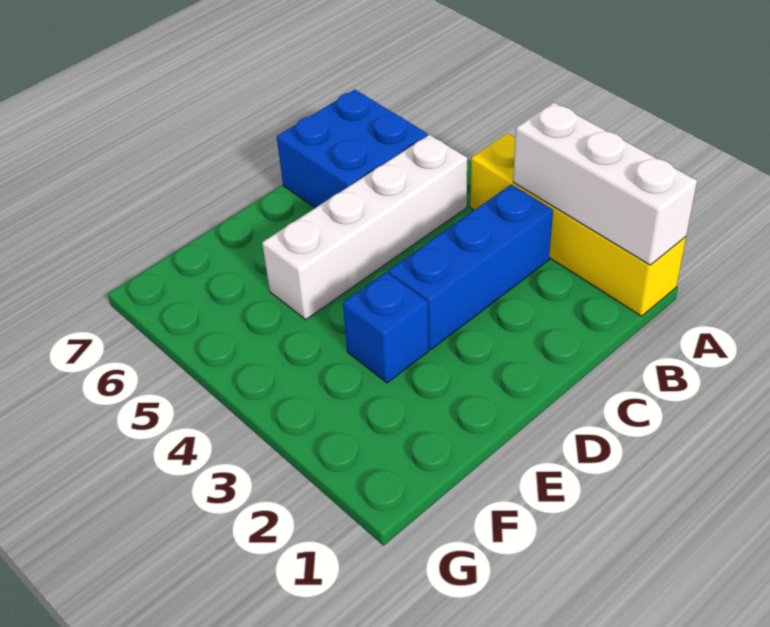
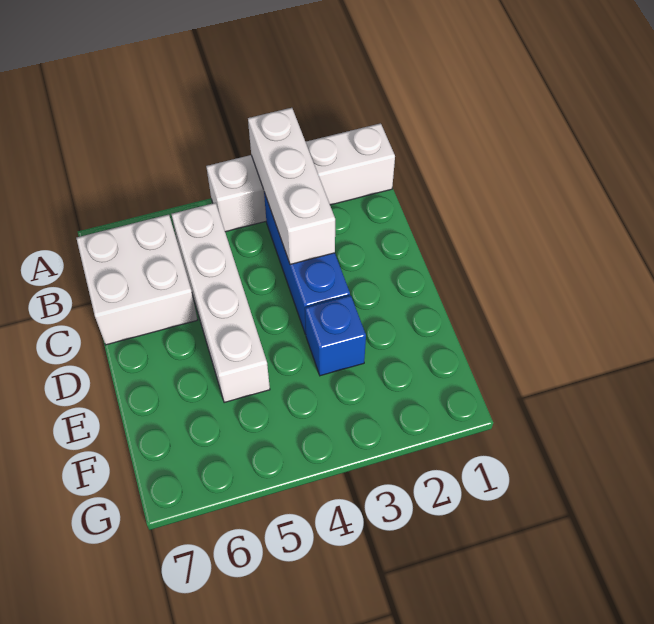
yellow 1x4 brick [470,133,686,316] -> white 1x4 brick [206,123,395,232]
white 1x3 brick [513,102,697,265] -> white 1x3 brick turned to [248,108,335,265]
blue 2x2 brick [277,90,428,208] -> white 2x2 brick [76,215,197,345]

